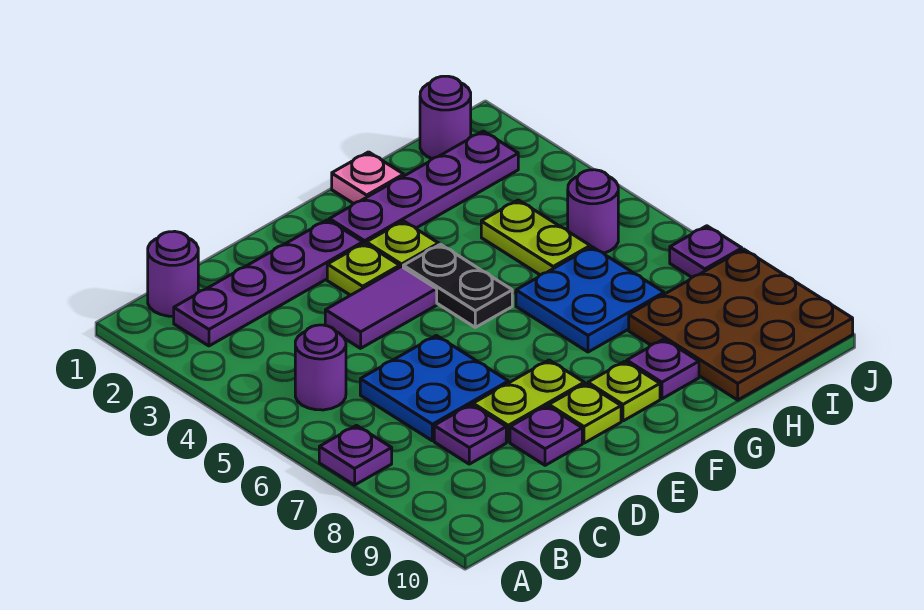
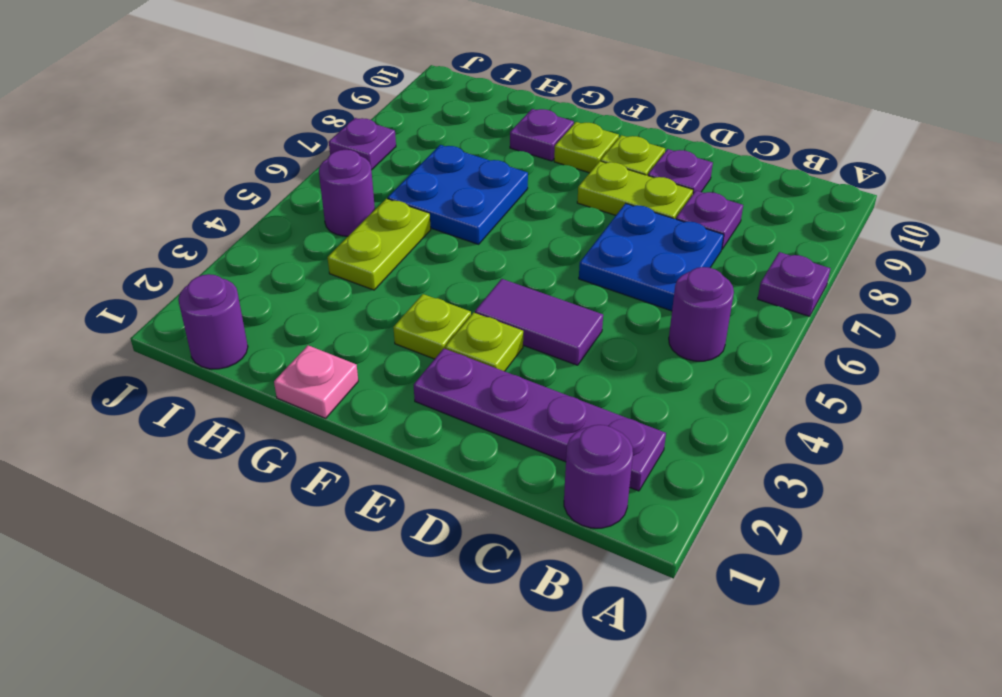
purple 1x4 plate [329,131,518,244] -> none
black 1x2 plate [403,244,512,327] -> none
brown 3x3 plate [629,249,853,400] -> none

